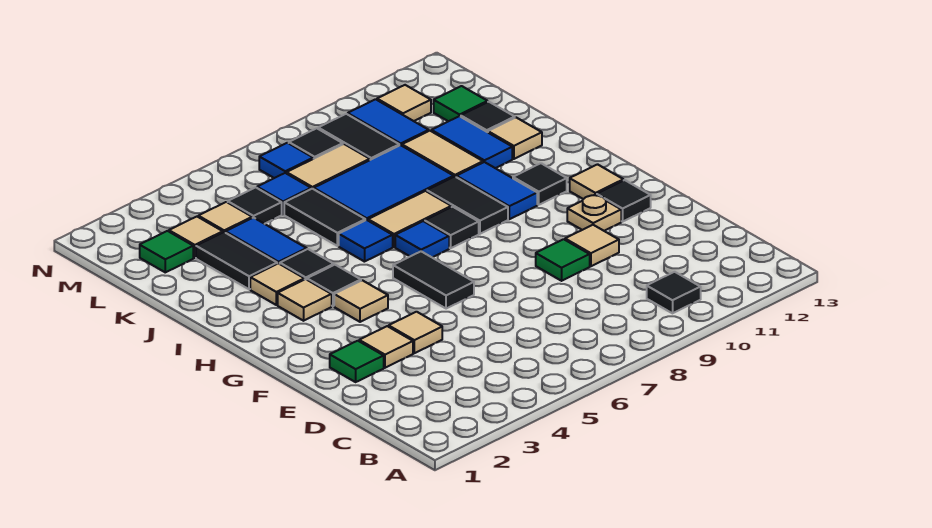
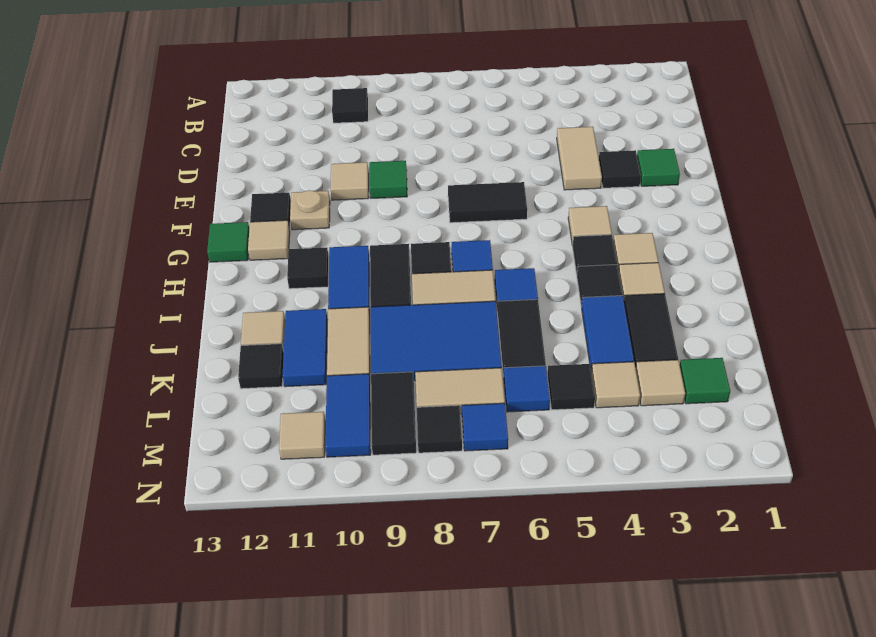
tan 1x1 tile [359,326,413,368] -> black 1x1 tile [599,150,641,188]
tan 1x1 tile [389,312,442,353] -> tan 1x2 tile [557,127,602,190]
black 1x2 tile [393,251,474,309] -> black 1x2 tile turned to [448,182,527,223]
green 1x1 tile [434,86,488,121] -> green 1x1 tile moved to [207,222,249,262]

